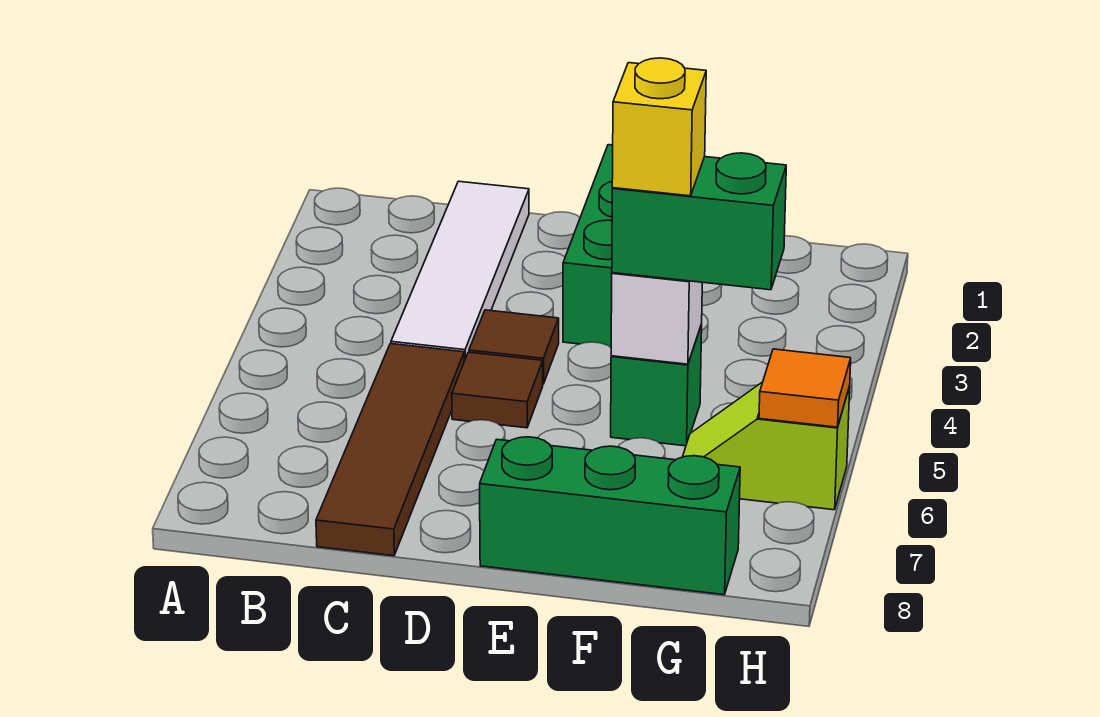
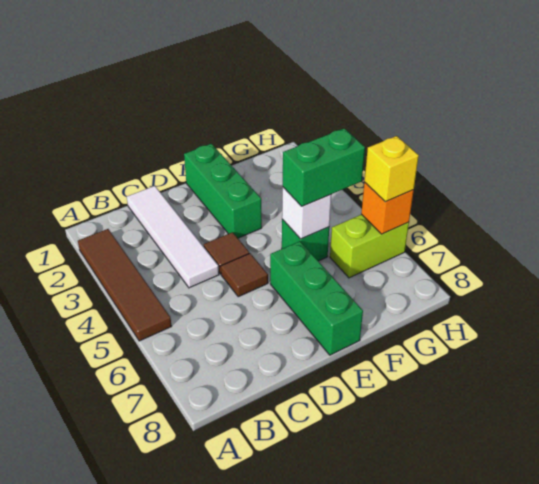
brown 1x4 tile [316,344,464,556] -> brown 1x4 tile moved to [78,229,172,341]
green 1x3 brick [480,437,740,595] -> green 1x3 brick turned to [270,241,363,355]
yellow 1x1 brick [612,58,706,196] -> yellow 1x1 brick moved to [364,136,419,202]
lime 1x2 slope [683,382,850,510] -> lime 1x2 brick [330,214,409,278]
orange 1x1 tile [759,349,851,427] -> orange 1x1 brick [361,182,414,234]

